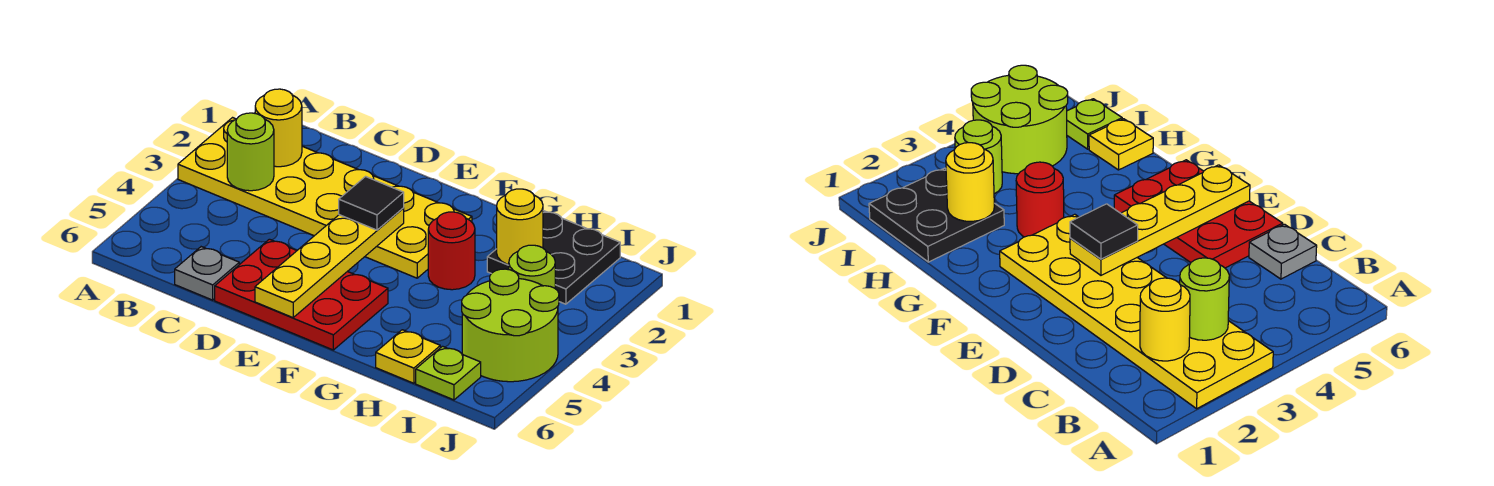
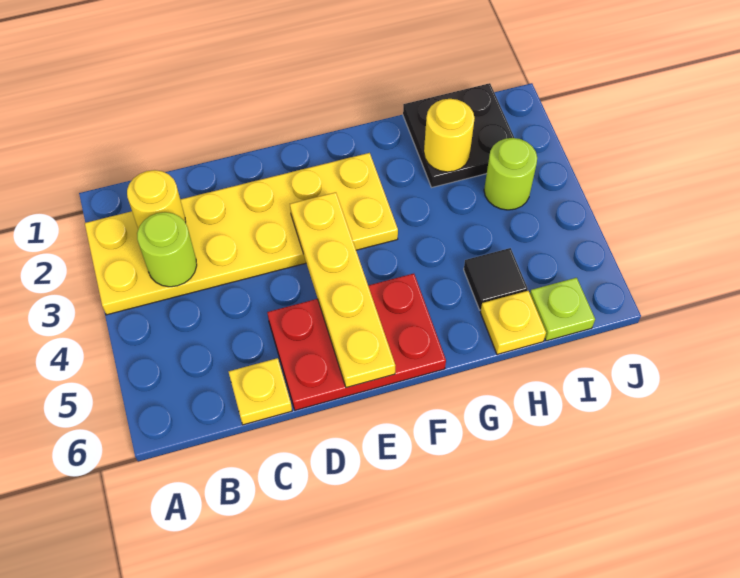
grey 1x1 plate [175,247,239,300] -> yellow 1x1 plate [229,358,292,425]
black 1x1 tile [339,177,404,230] -> black 1x1 tile moved to [464,248,528,310]
red 1x1 round brick [428,212,475,290] -> none
lime 2x2 round brick [462,269,559,382] -> none

